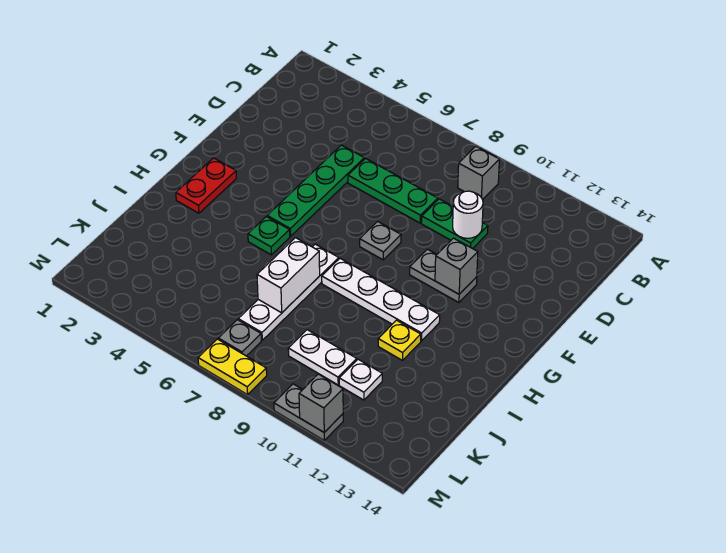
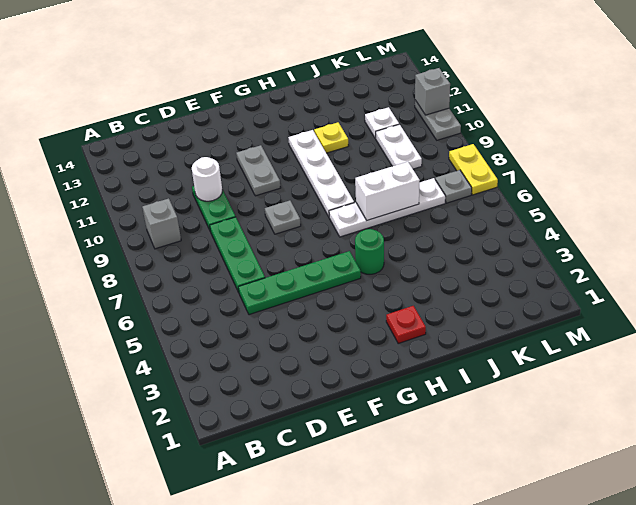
grey 1x1 brick [435,238,478,294] -> none
red 1x2 plate [176,158,236,213] -> red 1x1 plate [386,306,426,343]
green 1x1 plate [248,216,290,255] -> green 1x1 round brick [355,229,384,274]

